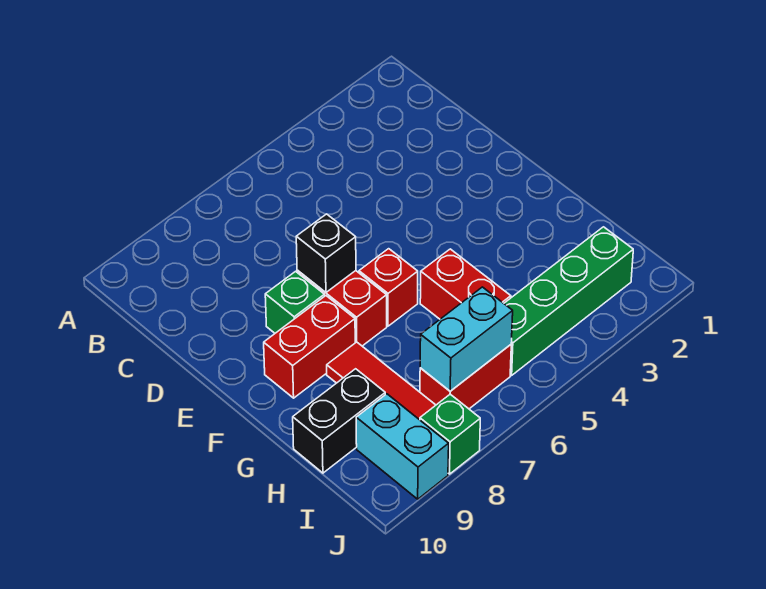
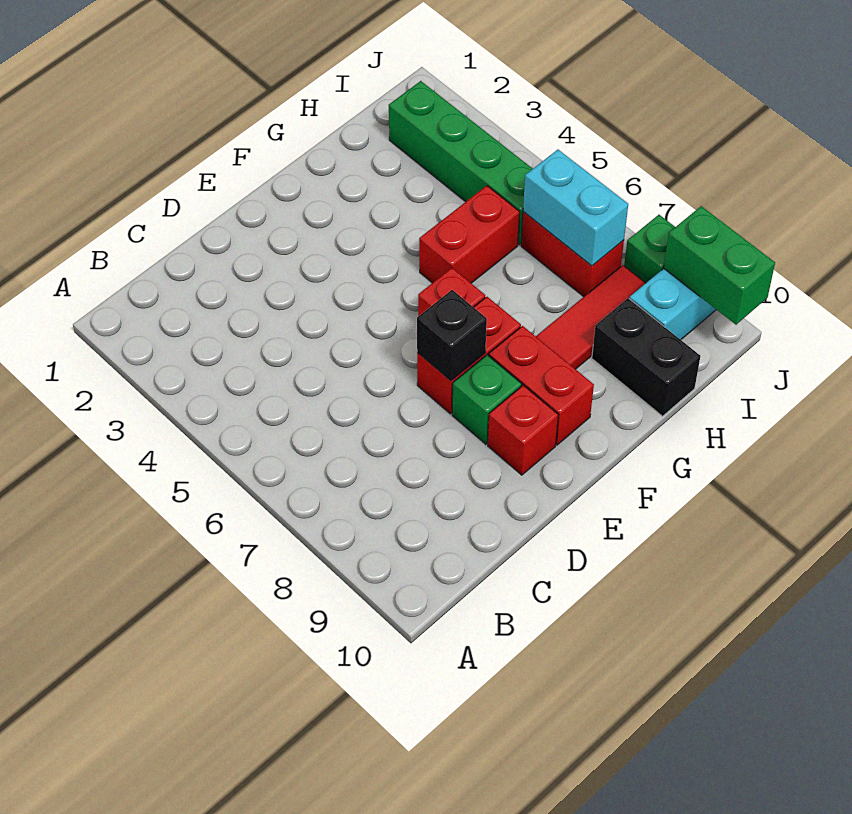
none -> red 1x1 brick [488,385,558,475]
none -> green 1x2 brick [664,206,775,325]

